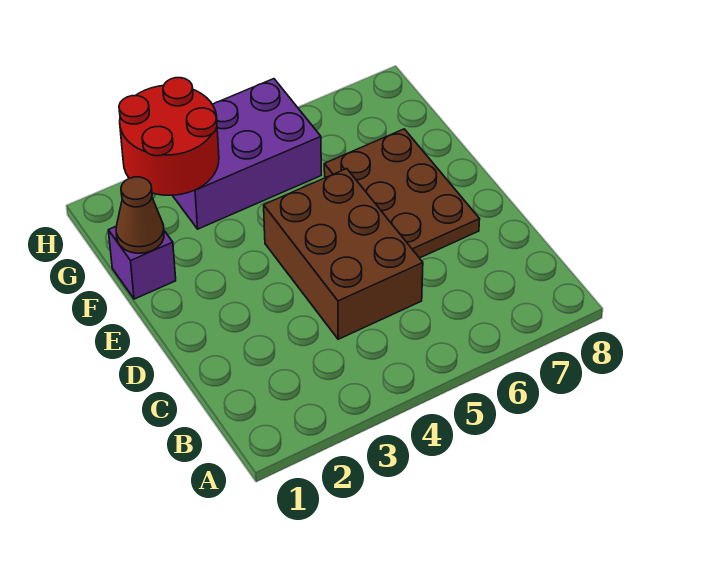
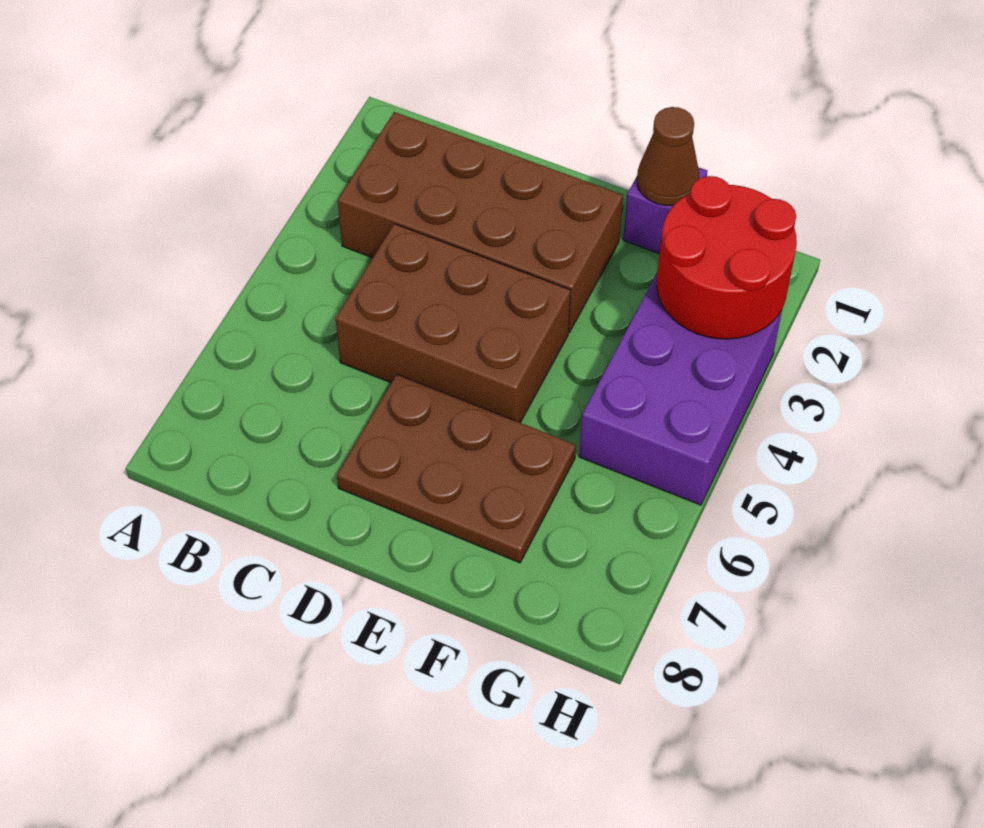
none -> brown 2x4 brick [338,112,623,333]

